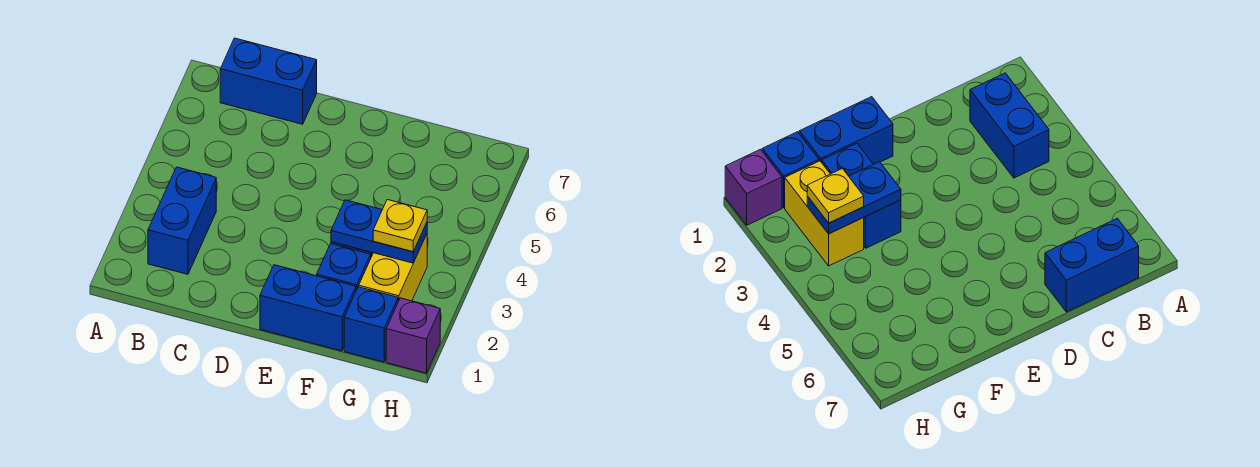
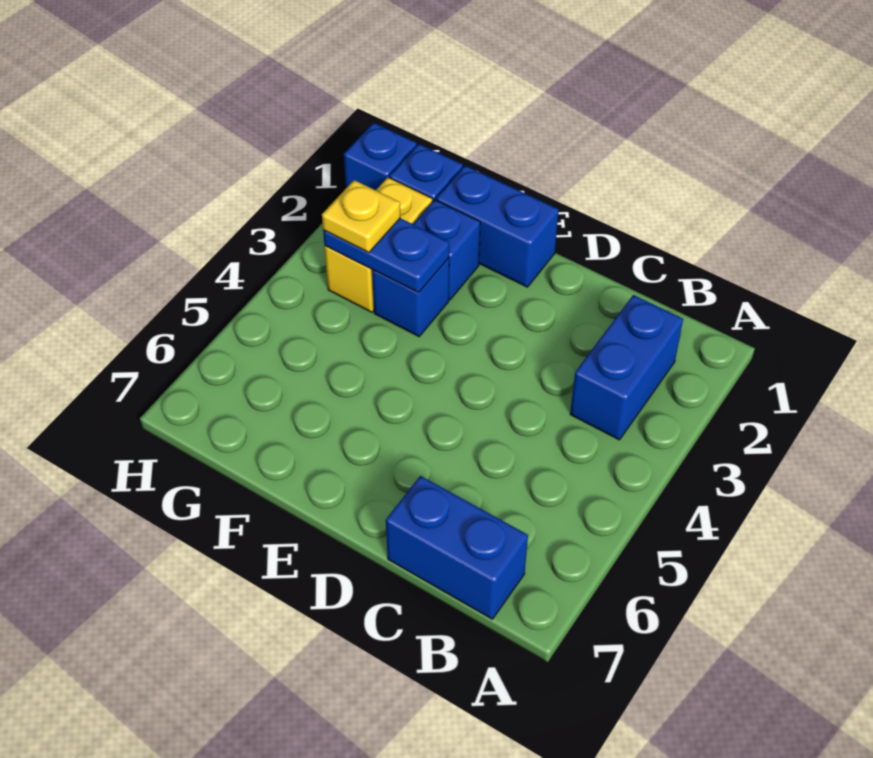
purple 1x1 brick [386,298,440,373] -> blue 1x1 brick [344,123,417,190]

